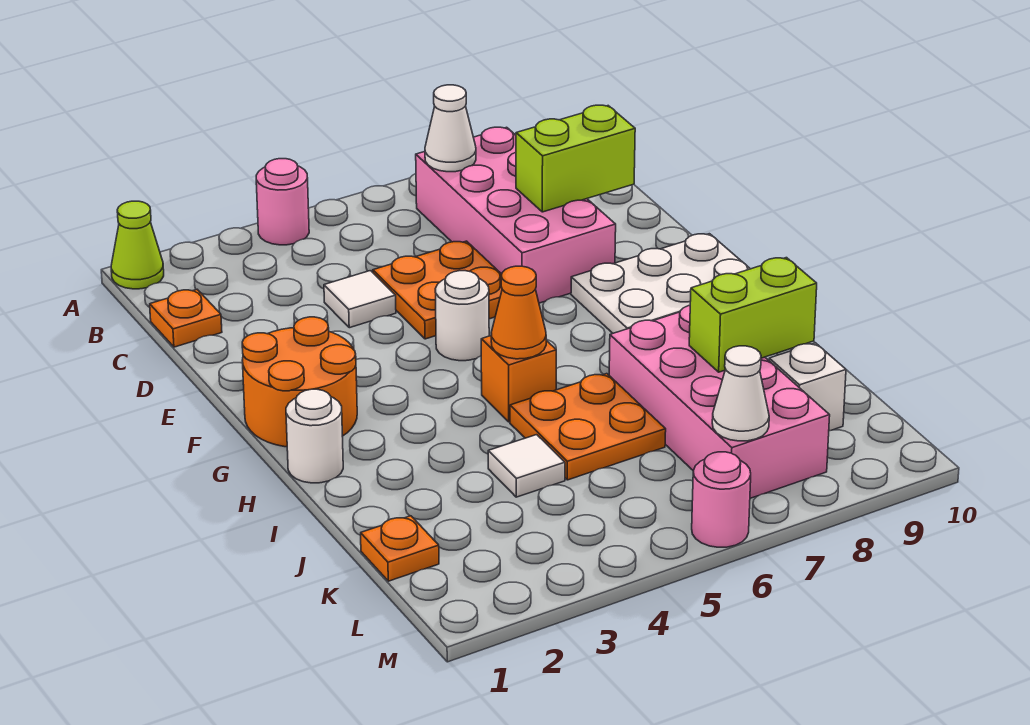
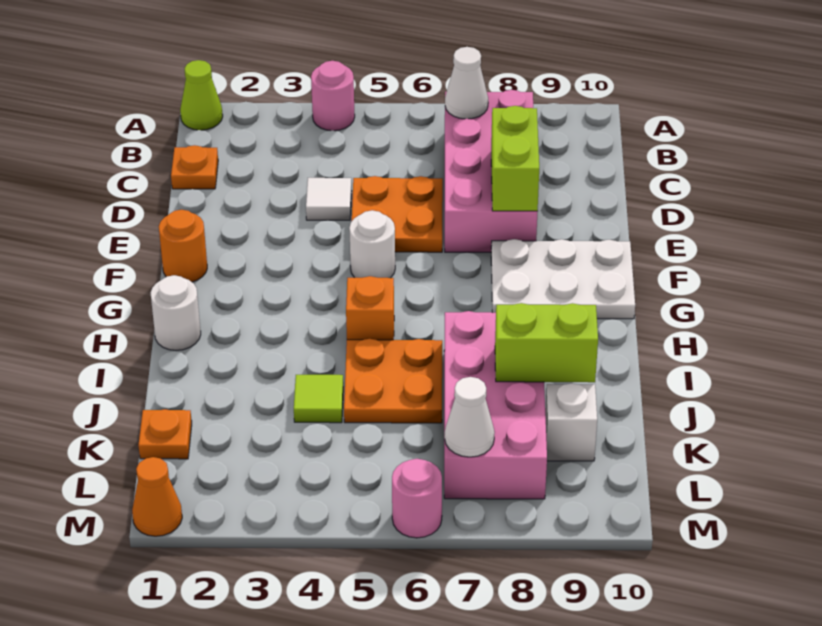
lime 1x2 brick [516,105,635,212] -> lime 1x2 brick turned to [491,106,539,211]
orange 2x2 round brick [242,317,357,447] -> orange 1x1 round brick [159,210,207,282]
orange 1x1 cone [491,266,546,359] -> orange 1x1 cone moved to [132,457,182,536]
white 1x1 tile [488,435,565,497] -> lime 1x1 tile [294,375,343,423]

